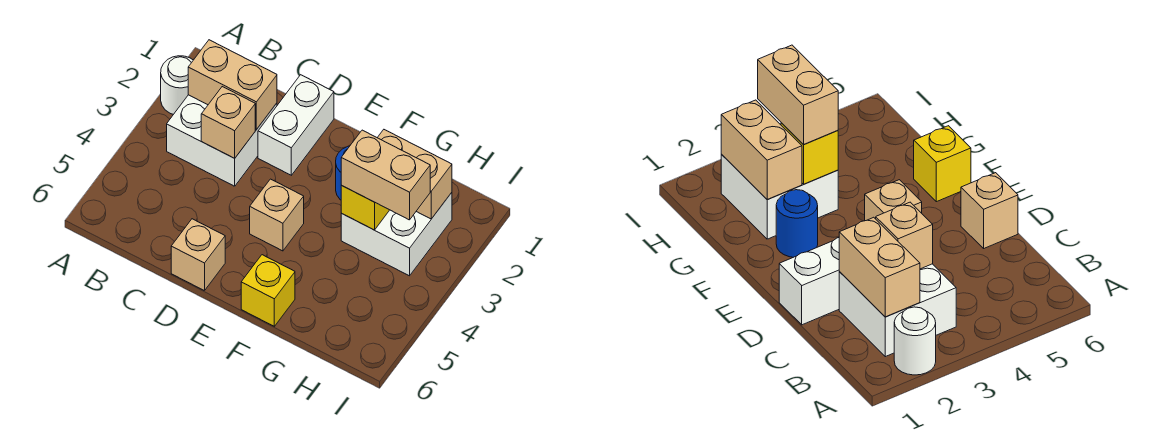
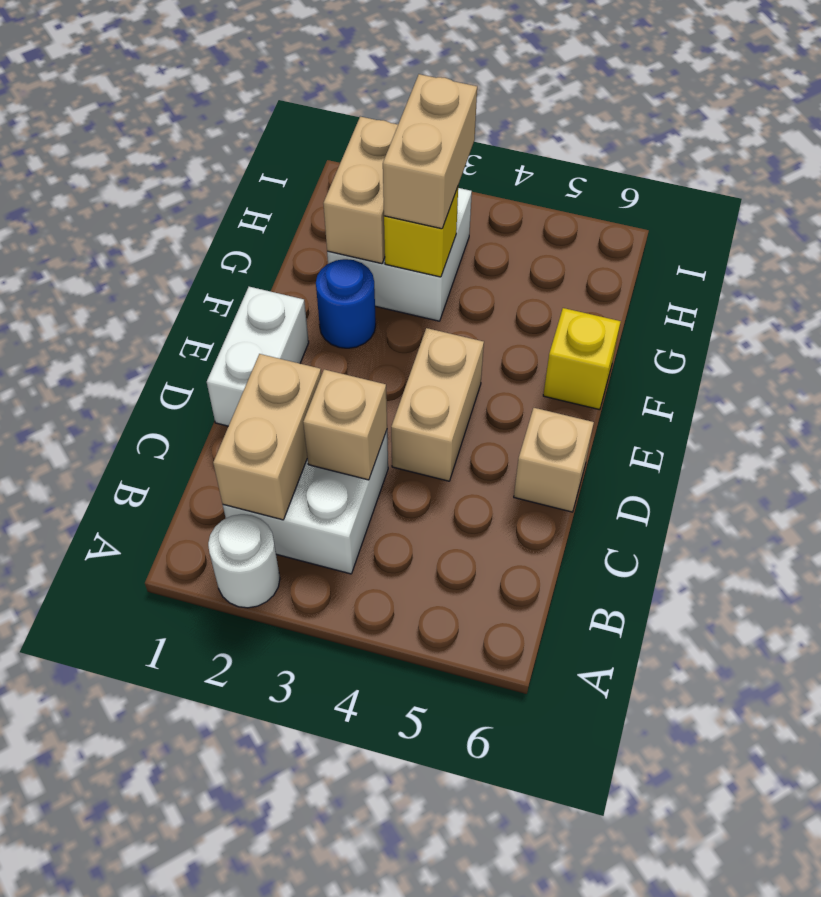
white 1x2 brick [258,75,334,175] -> white 1x2 brick turned to [207,287,309,426]
tan 1x1 brick [250,179,304,251] -> tan 1x2 brick [391,328,484,481]

